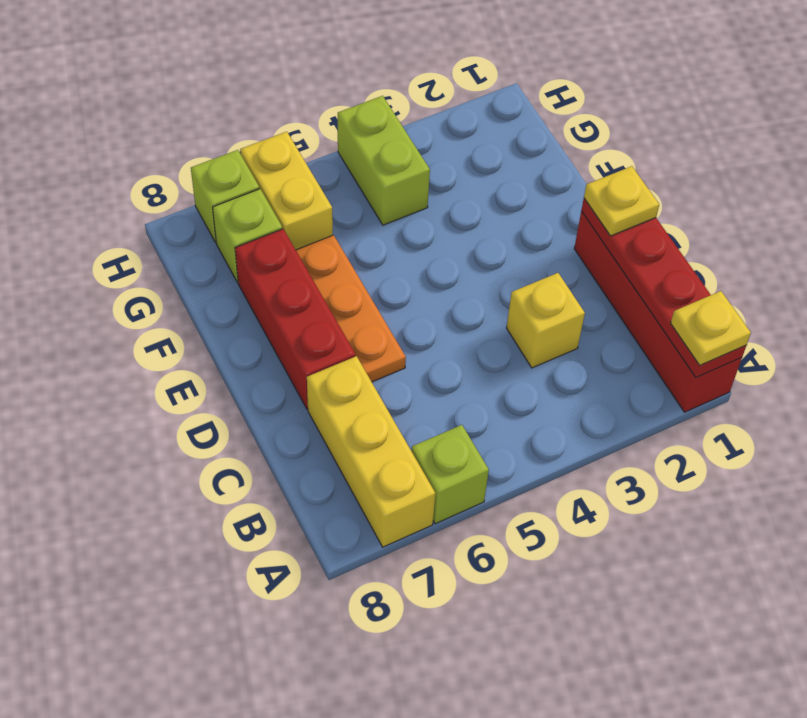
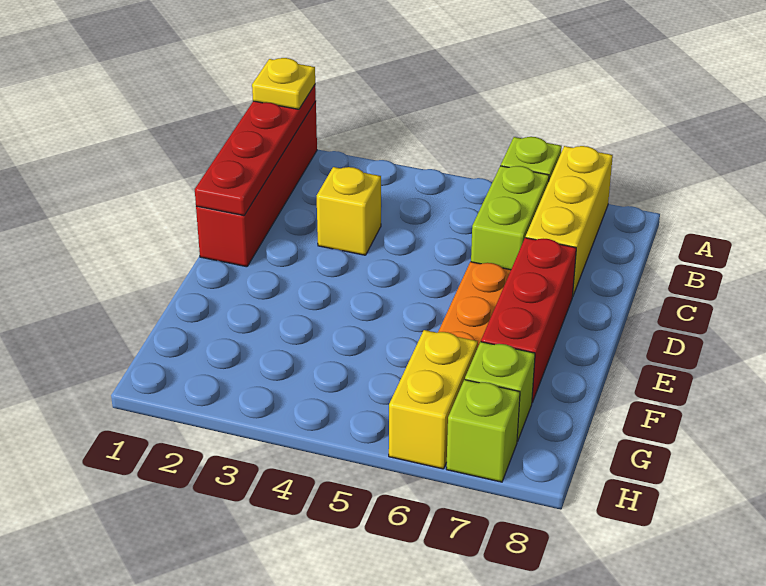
yellow 1x1 plate [584,166,659,236] -> none
lime 1x2 brick [338,96,430,225] -> lime 1x2 brick moved to [471,166,549,270]

